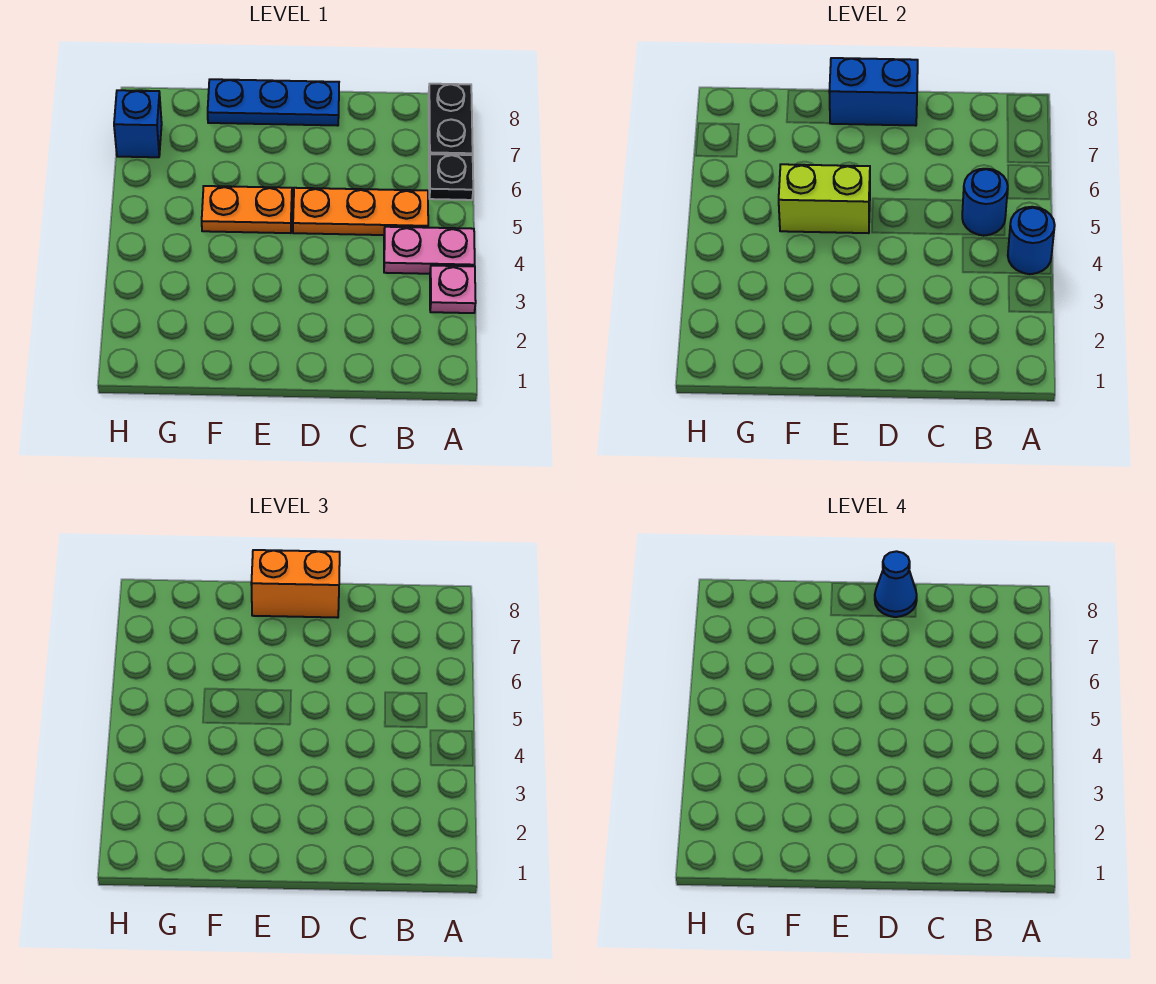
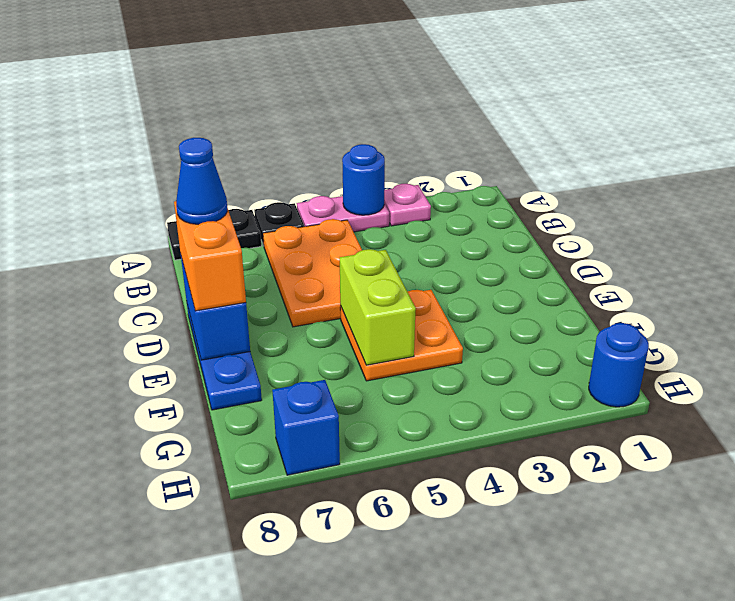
pink 1x2 plate [384,227,475,274] -> pink 1x2 plate turned to [297,196,389,232]
orange 1x3 plate [293,188,428,235] -> orange 2x3 plate [263,219,362,327]
blue 1x1 round brick [962,169,1008,236] -> blue 1x1 round brick moved to [589,323,649,407]
orange 1x2 plate [202,186,292,233] -> orange 2x2 plate [340,290,463,381]

